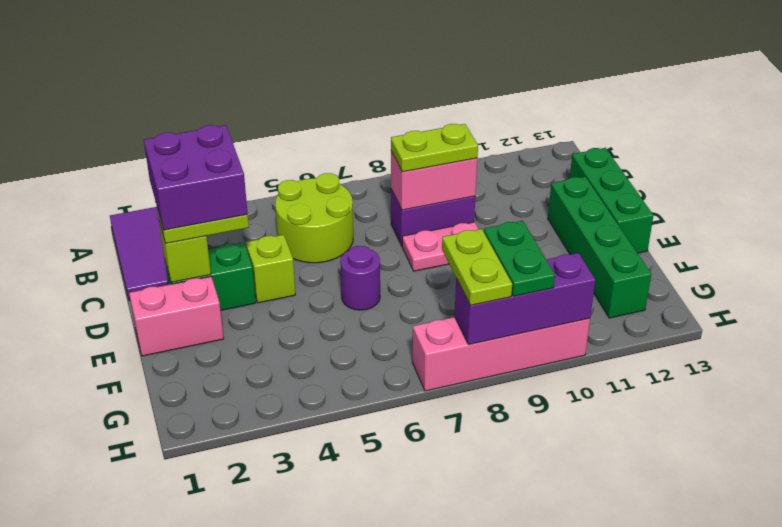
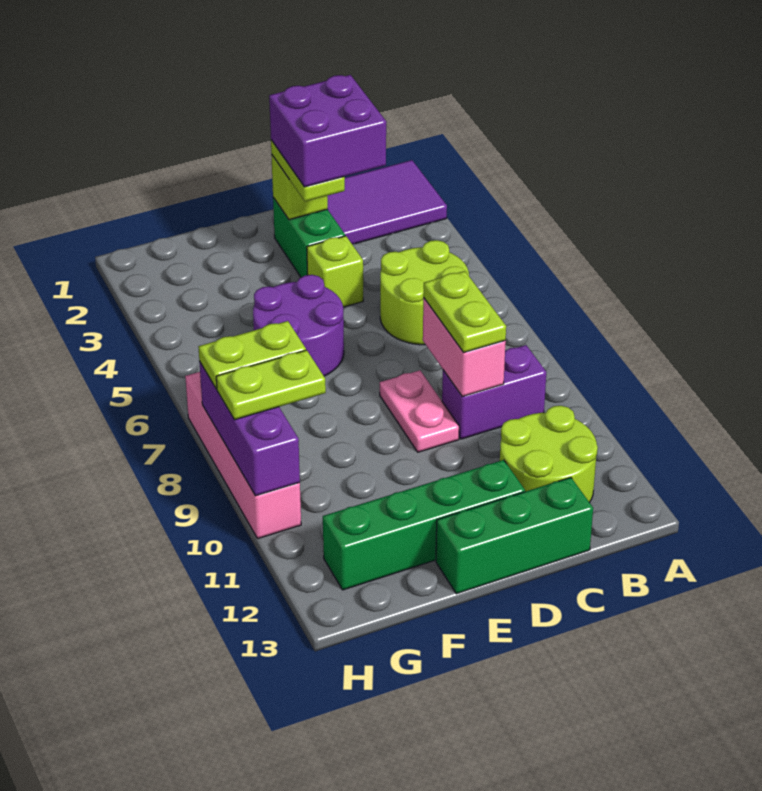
none -> lime 2x2 round brick [500,406,598,502]
purple 1x2 brick [391,189,475,246] -> purple 1x2 brick turned to [442,345,546,439]
pink 1x2 brick [129,277,224,356] -> none
purple 1x1 round brick [340,246,380,310] -> purple 2x2 round brick [253,275,344,376]
green 1x2 plate [484,221,555,296] -> lime 1x2 plate [216,350,326,420]

